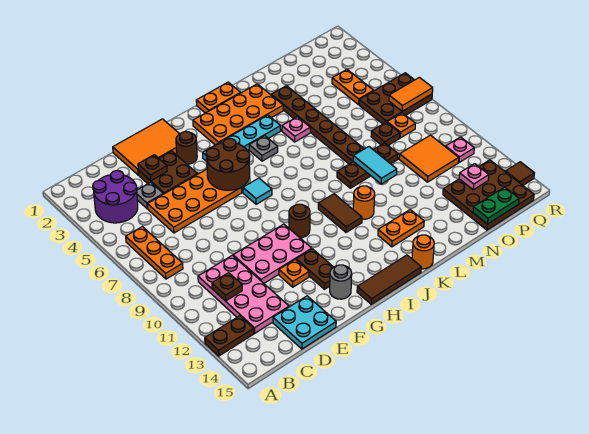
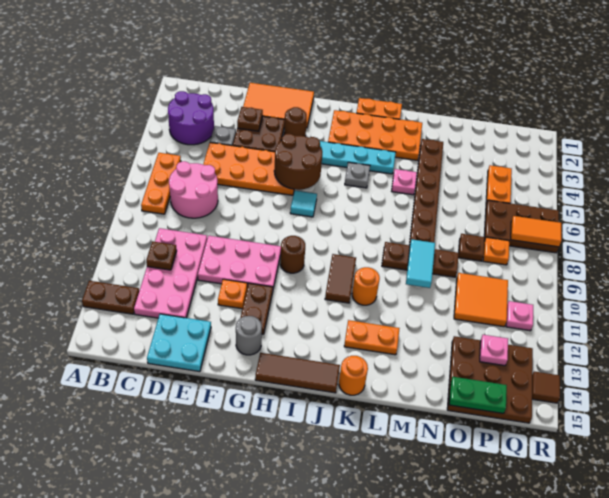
none -> pink 2x2 round brick [169,161,218,218]

